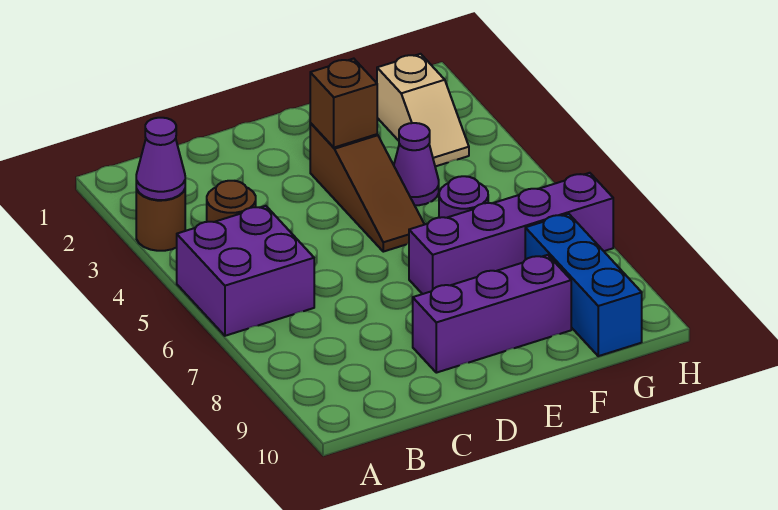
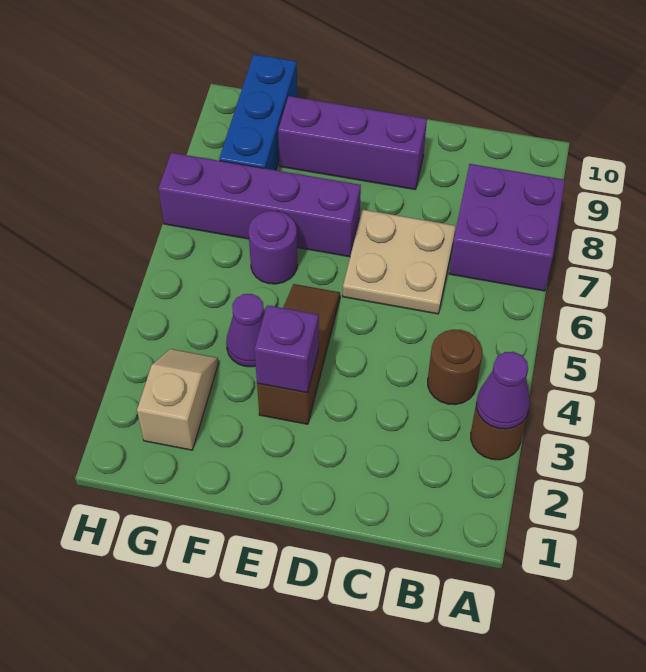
purple 2x2 brick [177,206,314,336] -> purple 2x2 brick moved to [449,164,565,291]
none -> tan 2x2 plate [343,210,456,314]
brown 1x1 brick [310,59,377,148] -> purple 1x1 brick [254,305,319,393]

